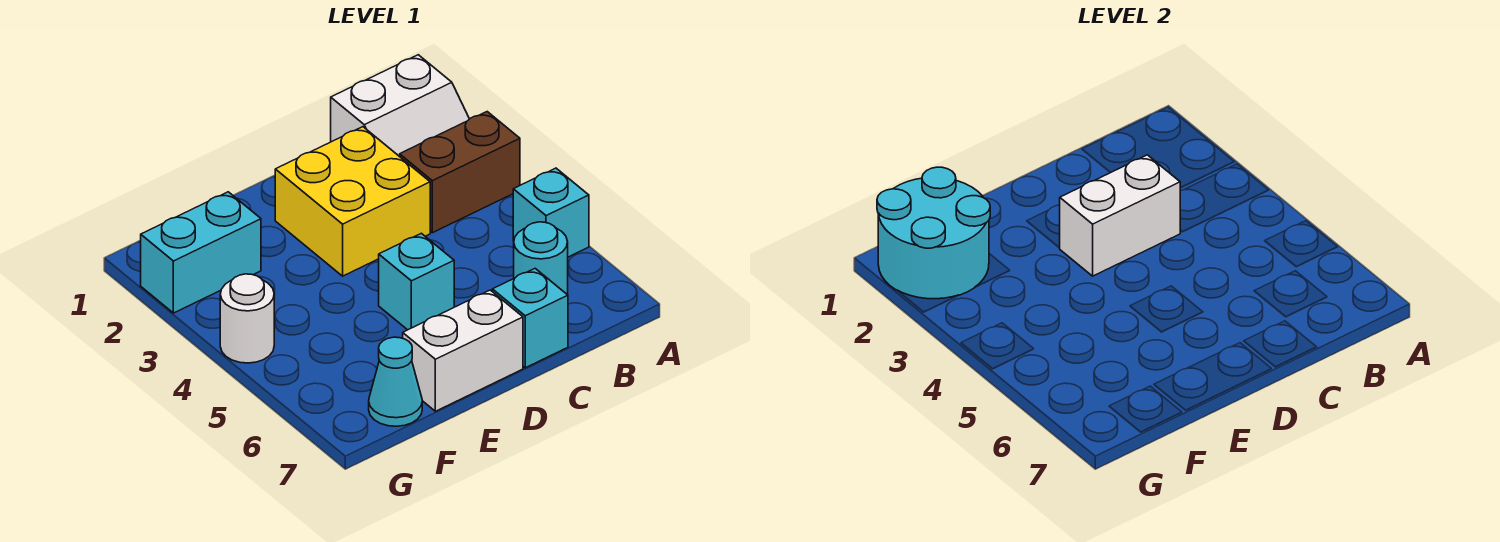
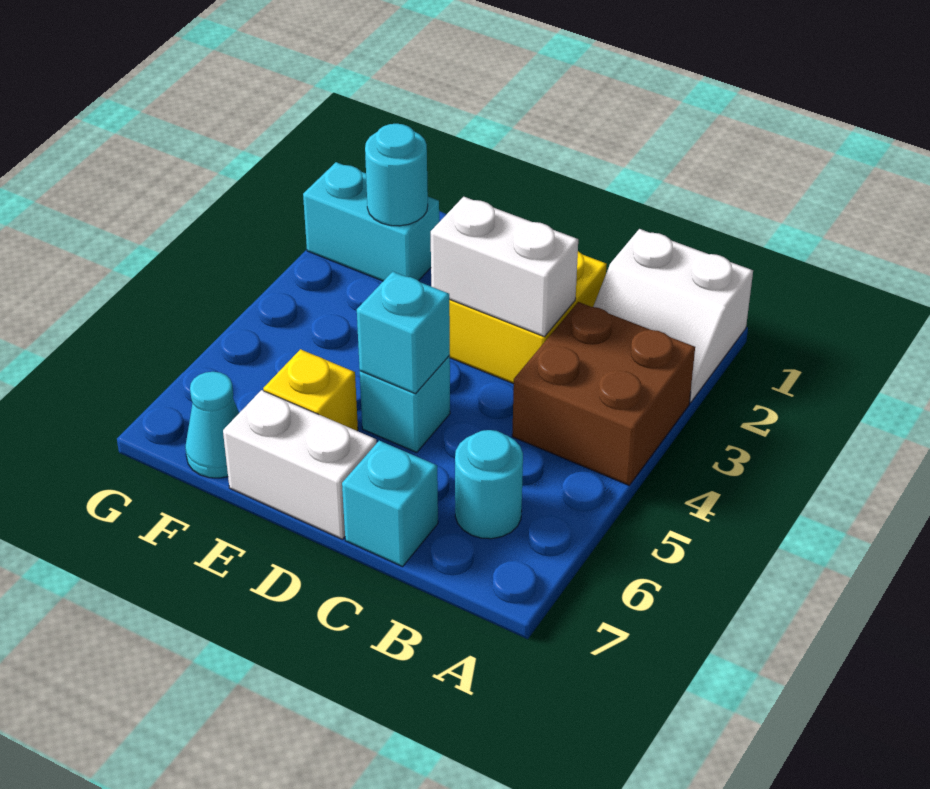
brown 1x2 brick [400,112,520,233] -> brown 2x2 brick [512,302,695,485]
cyan 1x1 brick [513,168,589,257] -> cyan 1x1 brick moved to [357,272,450,394]
none -> yellow 1x1 brick [263,349,358,431]
cyan 2x2 round brick [877,167,990,299] -> cyan 1x1 round brick [365,124,428,226]
white 1x1 round brick [220,274,274,363] -> none

